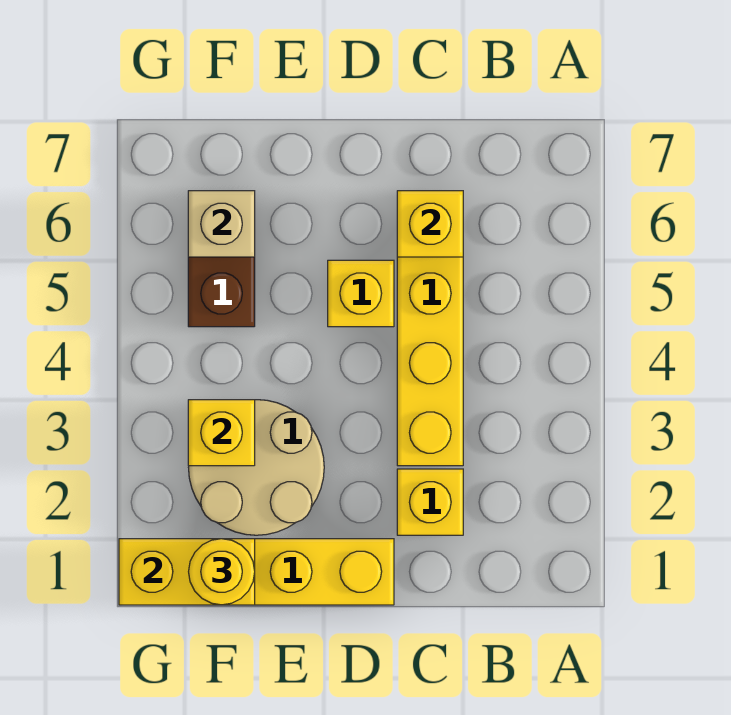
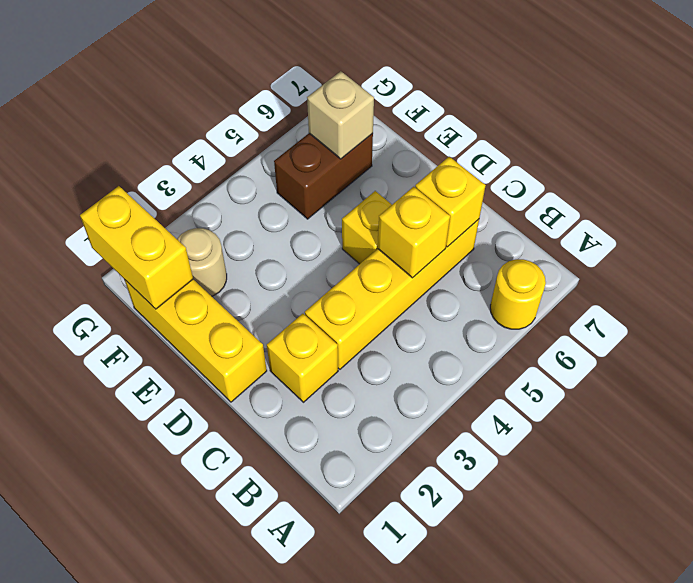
tan 2x2 round brick [188,400,324,535] -> tan 1x1 round brick [177,228,227,296]
yellow 1x1 round brick [189,539,255,605] -> yellow 1x1 round brick moved to [490,259,546,329]
yellow 1x1 brick [188,400,255,466] -> yellow 1x1 brick moved to [378,187,450,278]

